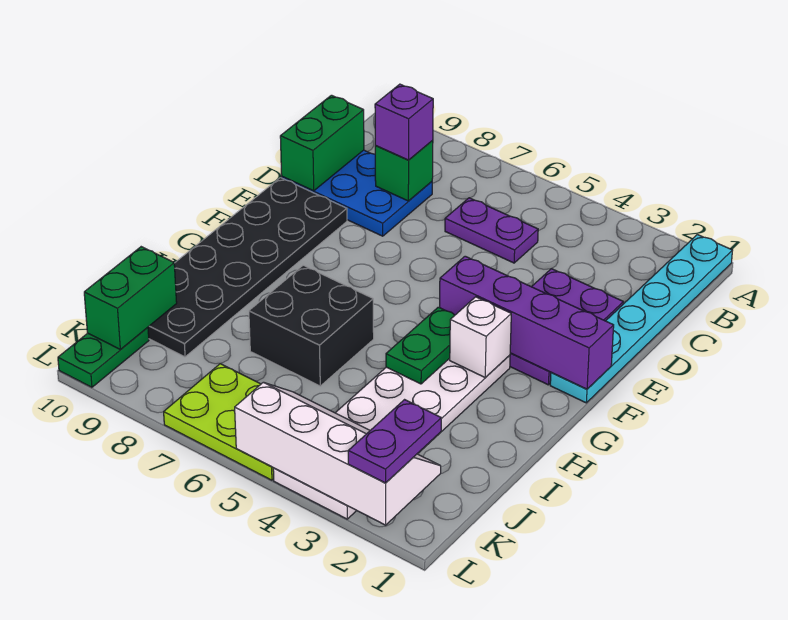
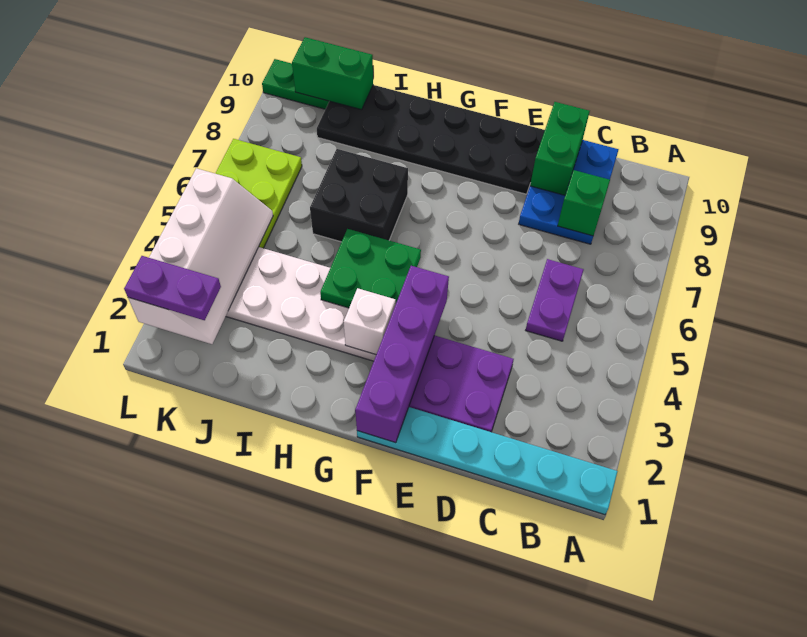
purple 1x1 brick [375,84,433,160] -> none
green 1x2 brick [280,95,364,191] -> green 1x2 brick turned to [530,102,590,195]
green 1x2 plate [386,307,455,384] -> green 2x2 plate [320,229,421,308]

